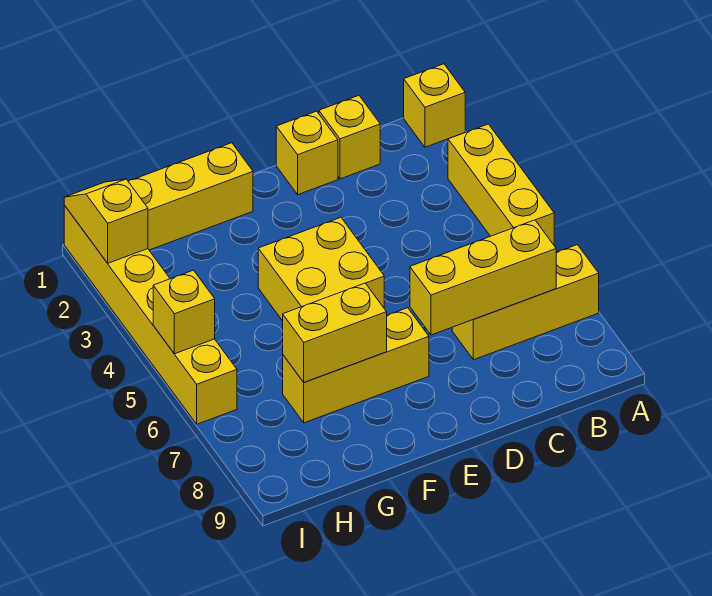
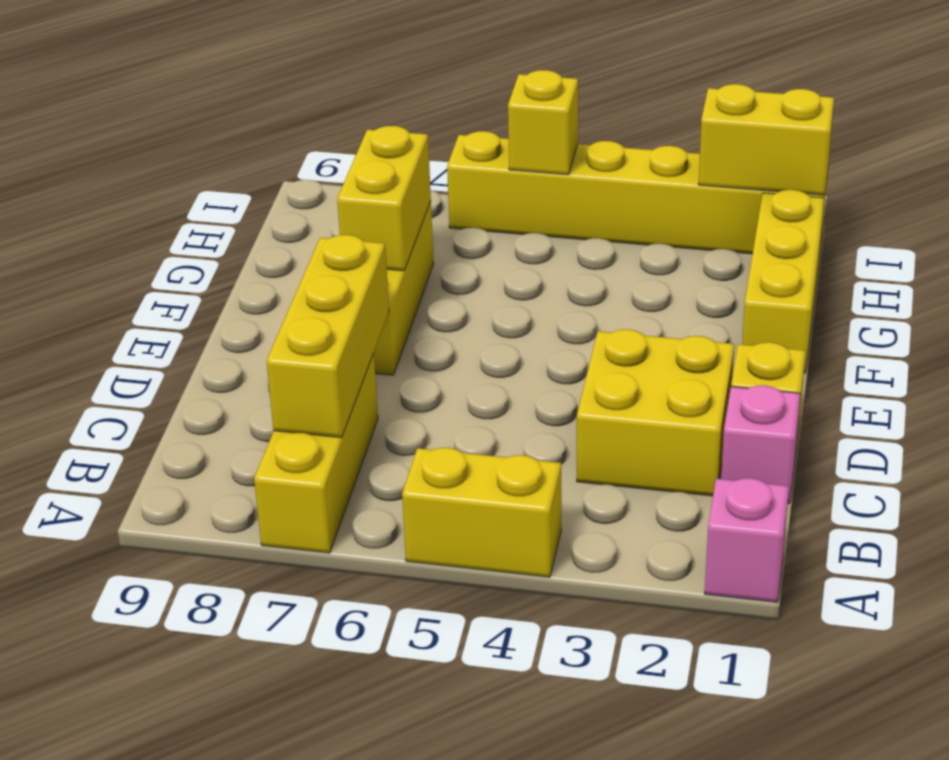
yellow 1x1 brick [404,64,465,147] -> pink 1x1 brick [705,478,789,602]
yellow 1x3 brick [448,124,554,245] -> yellow 1x2 brick [402,448,561,577]
yellow 1x1 brick [319,96,380,179] -> pink 1x1 brick [721,385,800,504]
yellow 2x2 brick [258,217,384,321] -> yellow 2x2 brick moved to [577,329,734,496]
yellow 1x2 slope [64,179,148,263] -> yellow 1x2 brick [699,84,834,195]

